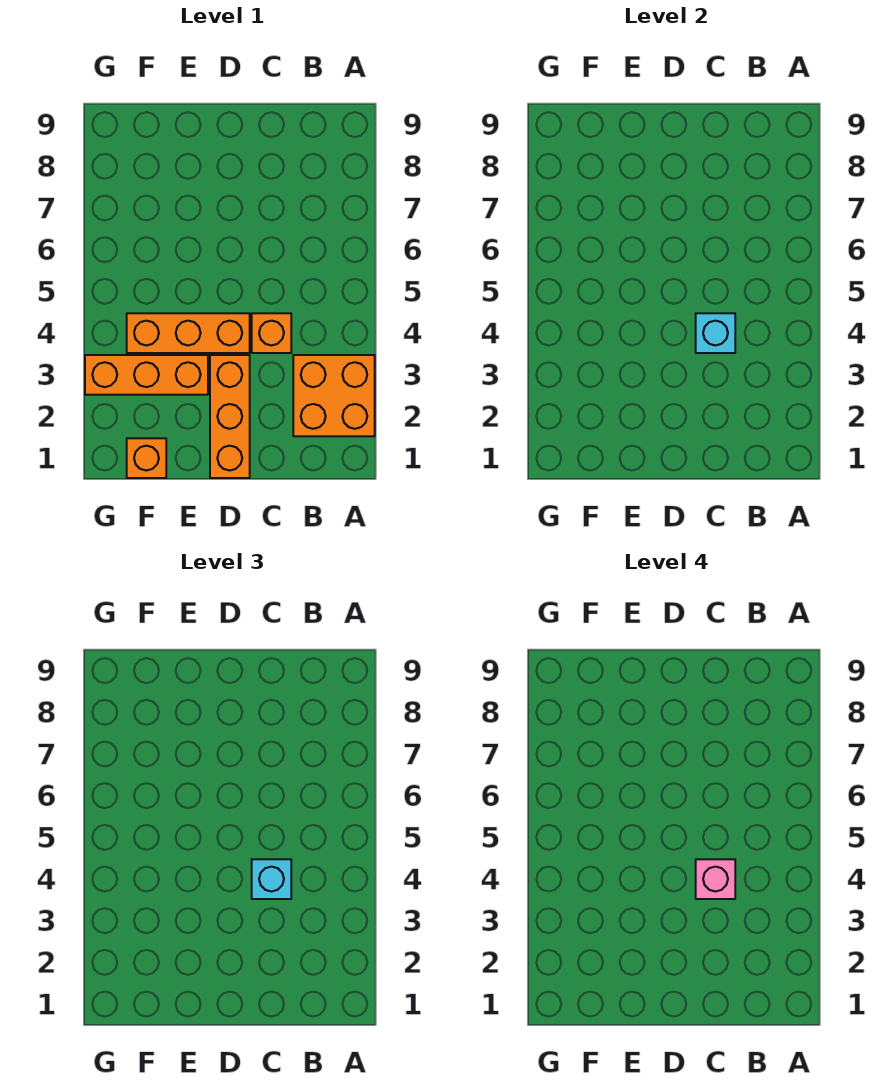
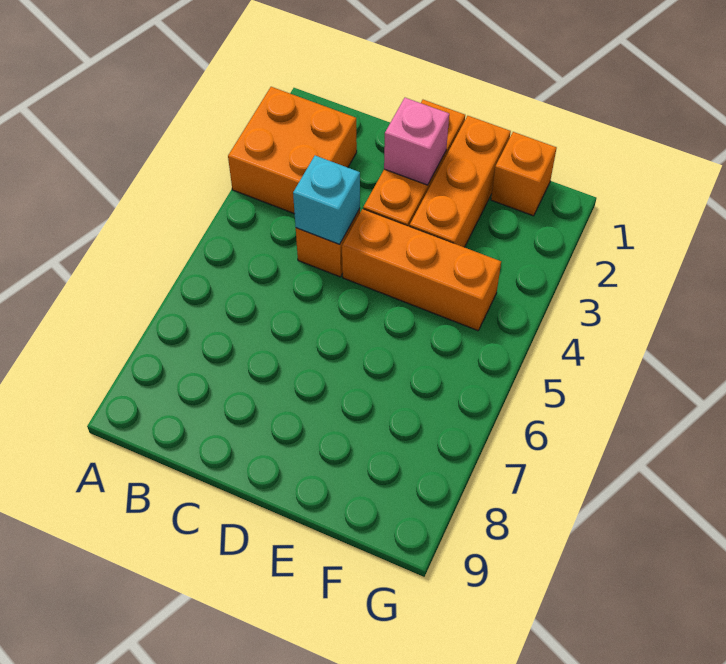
cyan 1x1 brick [252,859,291,899] -> none
pink 1x1 brick [696,859,735,899] -> pink 1x1 brick moved to [384,98,449,185]
orange 1x3 brick [85,355,208,395] -> orange 1x3 brick turned to [410,116,511,247]

